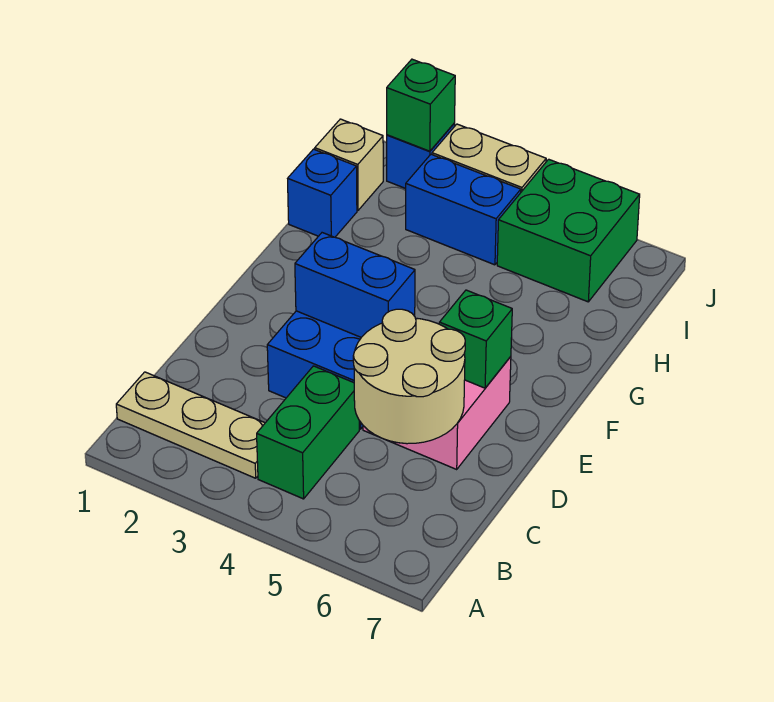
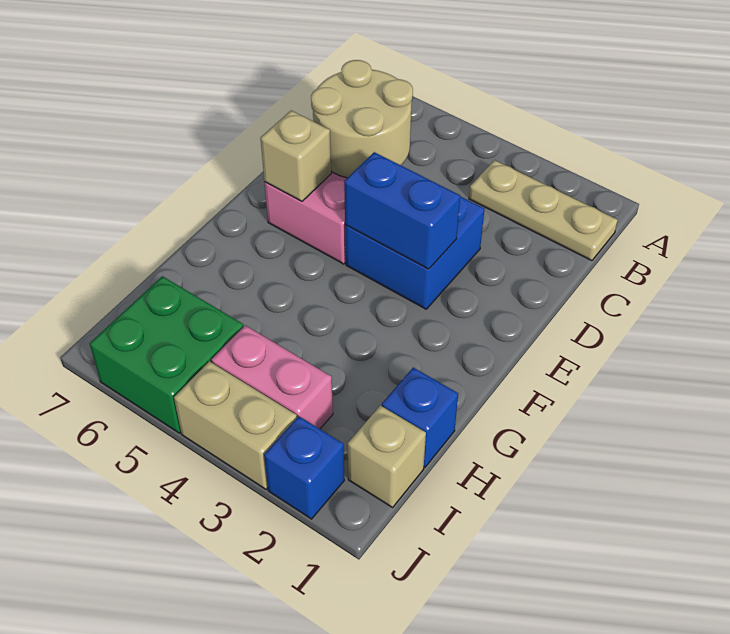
green 1x2 brick [257,366,359,499] -> none
green 1x1 brick [439,290,512,388] -> tan 1x1 brick [261,111,331,201]
blue 1x2 brick [406,154,521,265] -> pink 1x2 brick [211,325,333,429]
green 1x1 brick [387,59,455,151] -> none

